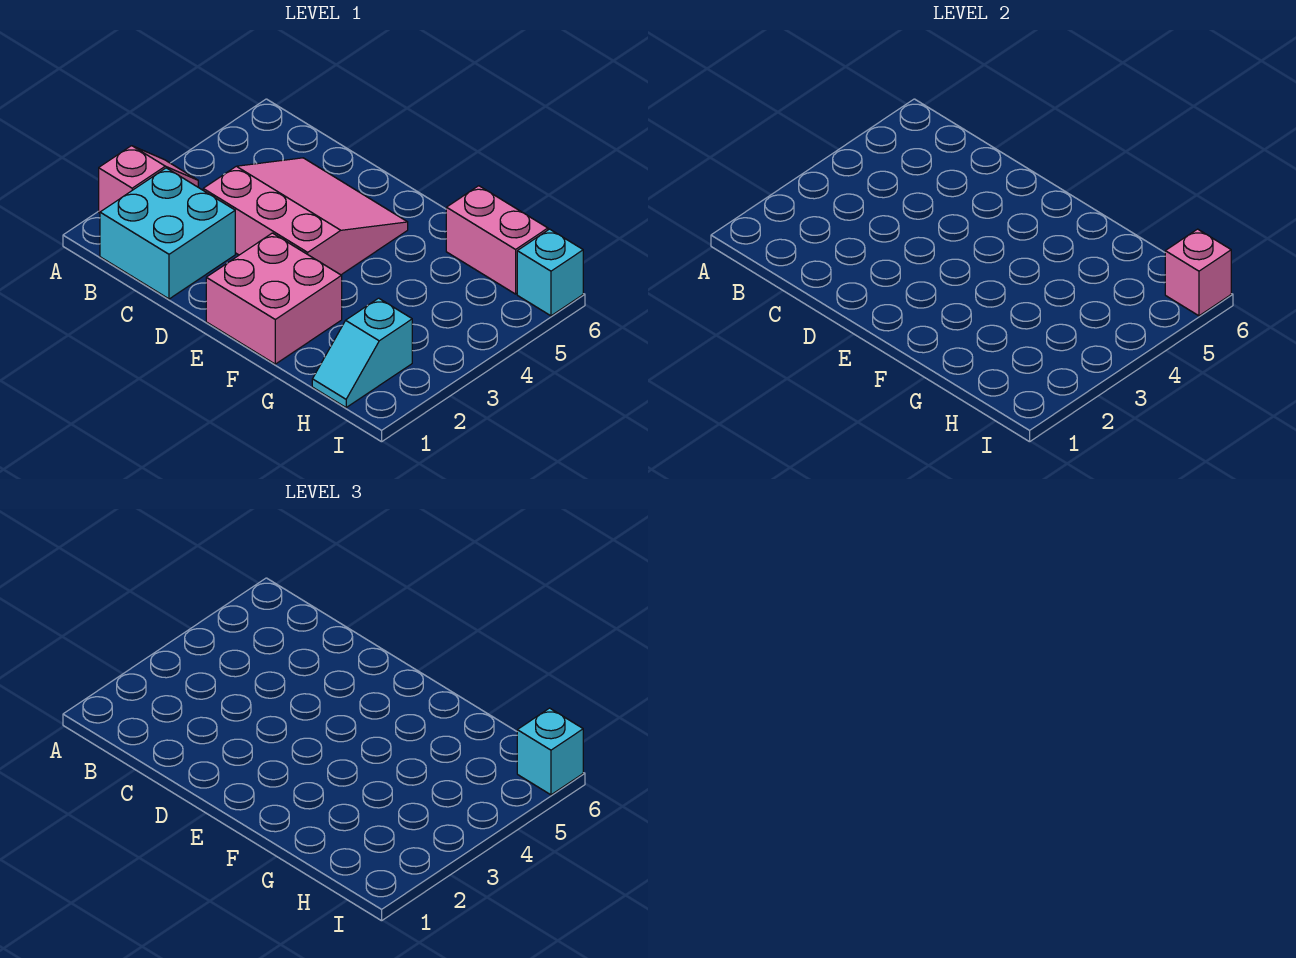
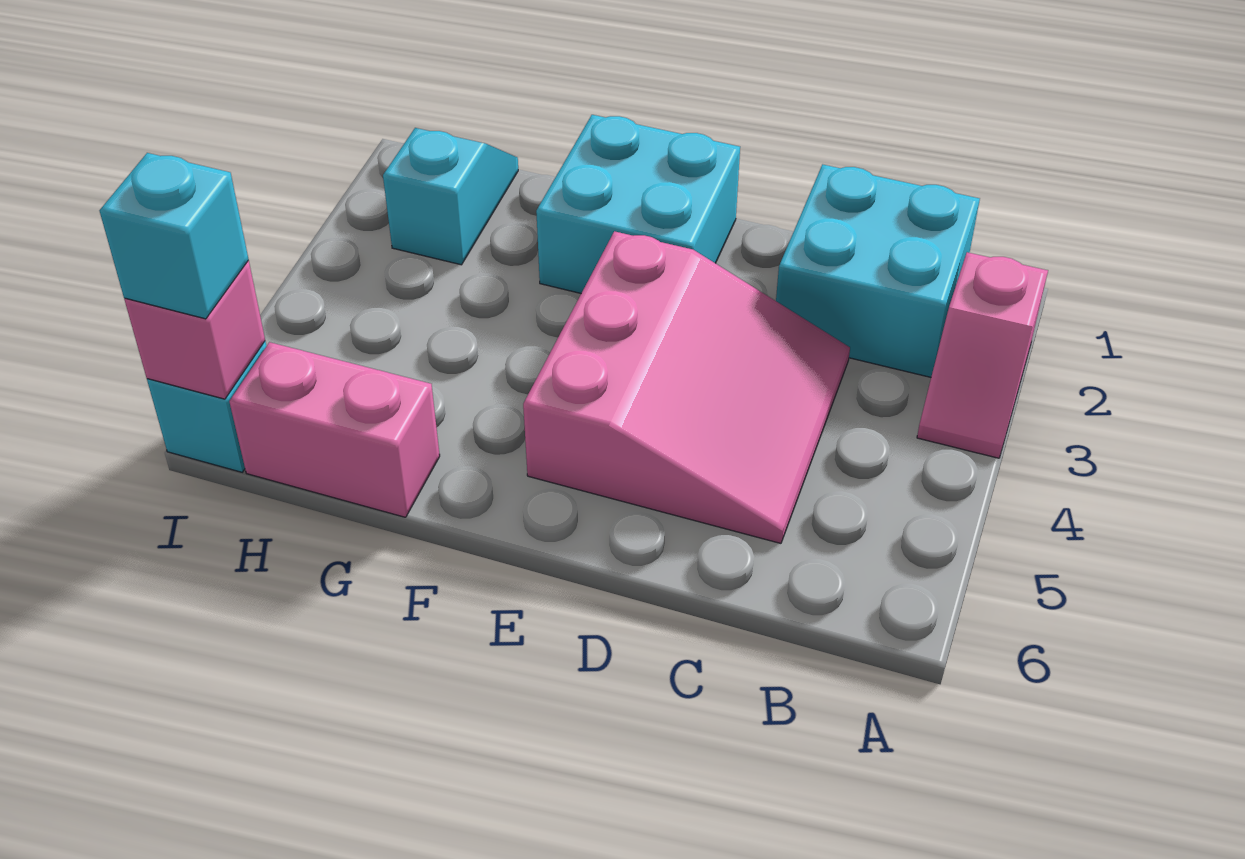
pink 3x3 slope [203,158,408,275] -> pink 3x3 slope turned to [523,231,850,543]
pink 2x2 brick [206,233,342,364] -> cyan 2x2 brick [536,115,740,293]

